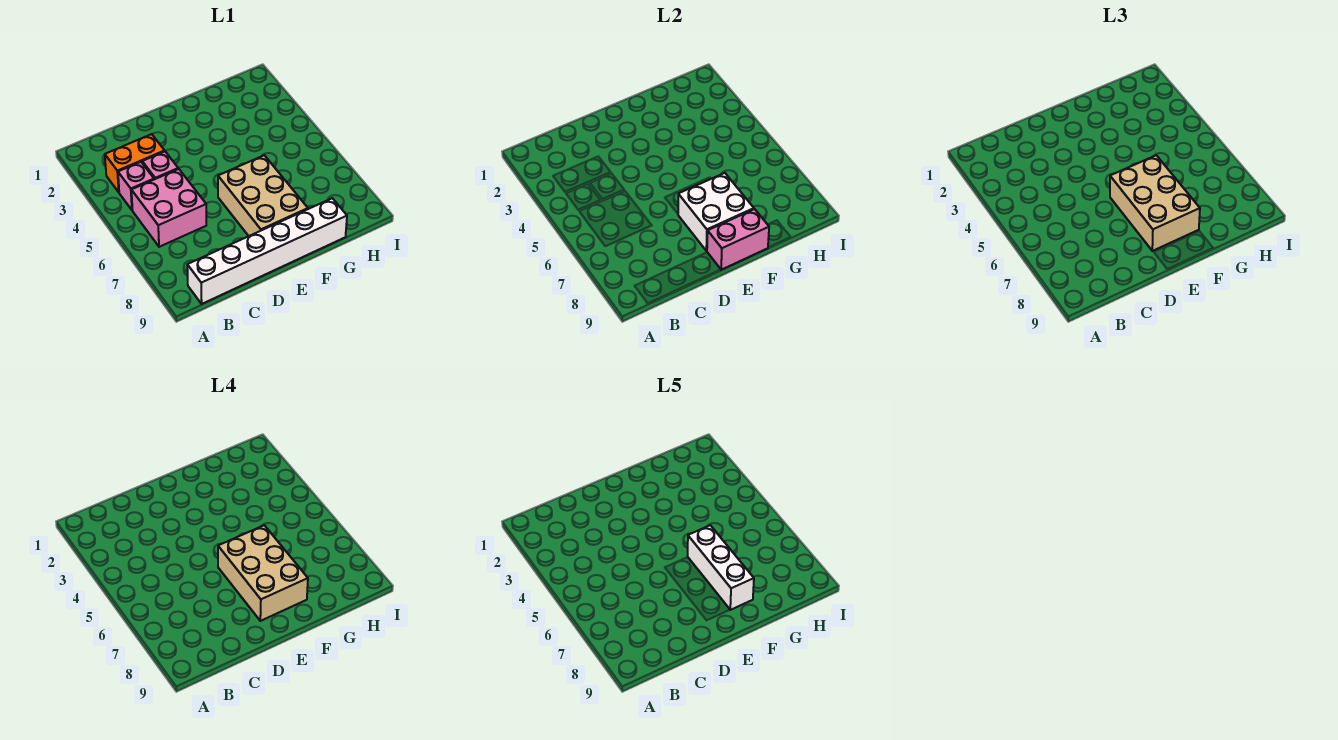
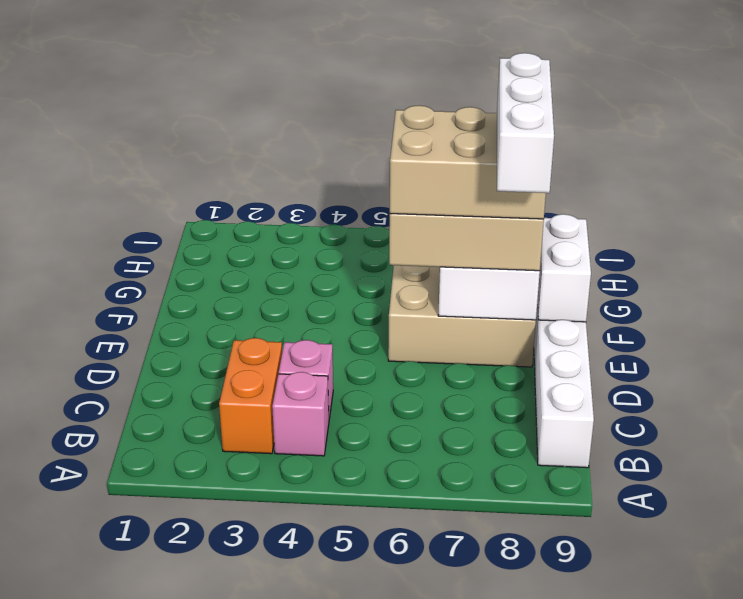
pink 2x2 brick [131,169,206,247] -> none
pink 1x2 brick [707,209,769,270] -> white 1x2 brick [537,214,591,322]
white 1x3 brick [688,525,754,610] -> white 1x3 brick turned to [497,53,554,193]

